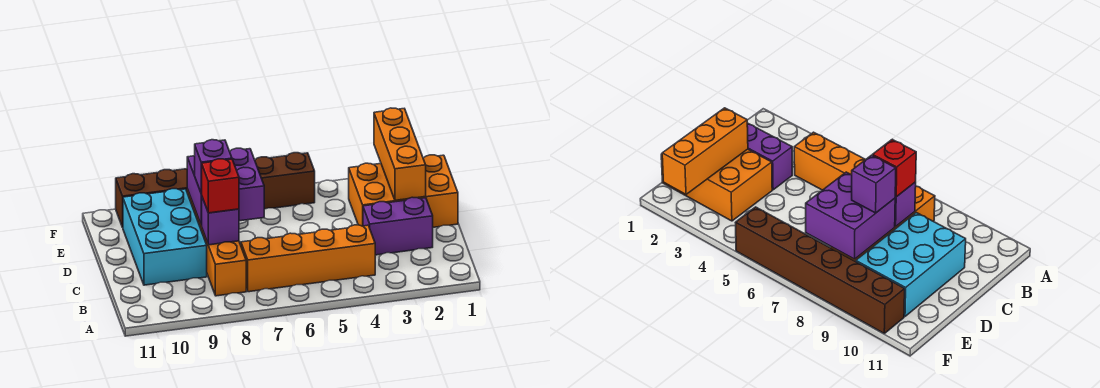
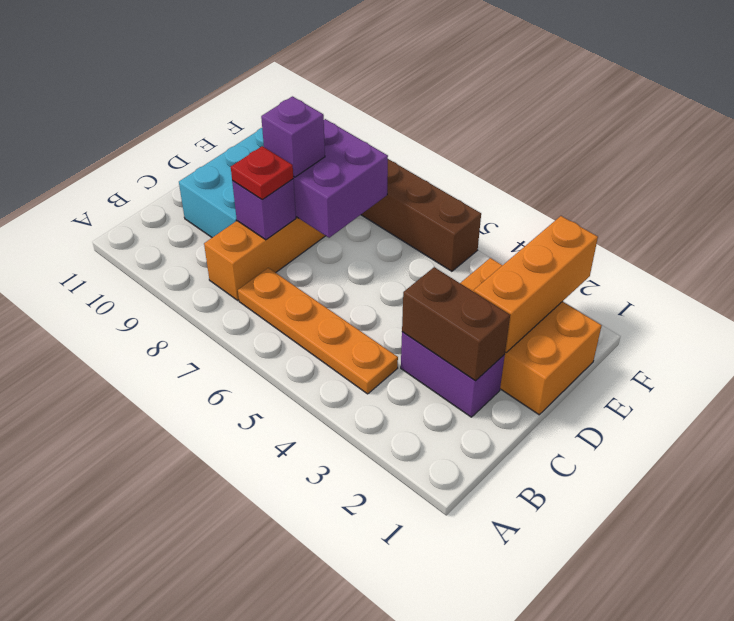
orange 1x4 brick [241,225,375,292] -> orange 1x4 plate [238,268,398,394]
none -> brown 1x2 brick [402,267,510,381]
red 1x1 brick [202,159,239,213] -> red 1x1 plate [231,146,293,199]

